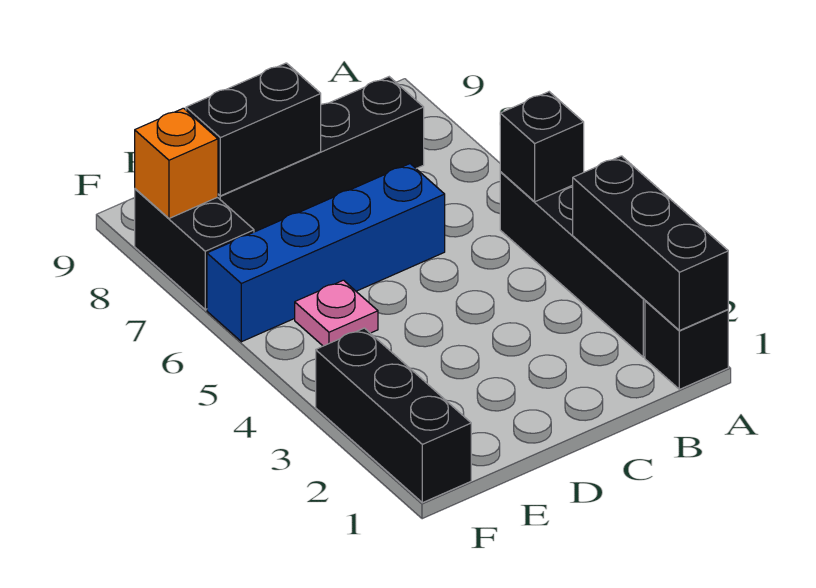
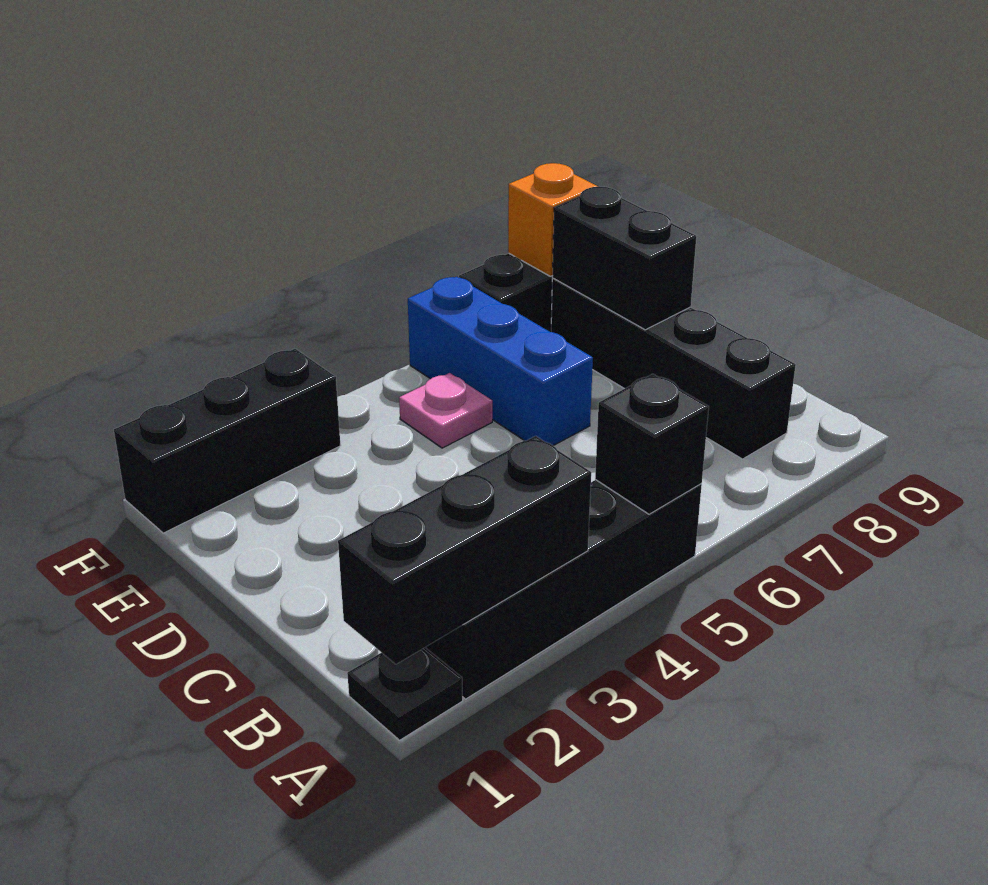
black 1x1 brick [645,301,728,389] -> black 1x1 plate [347,648,463,740]
blue 1x4 brick [207,164,445,342] -> blue 1x3 brick [408,277,593,446]

